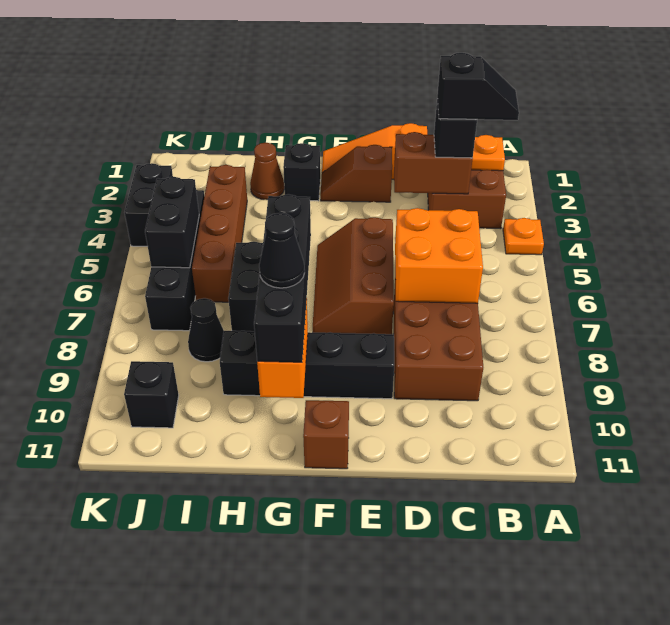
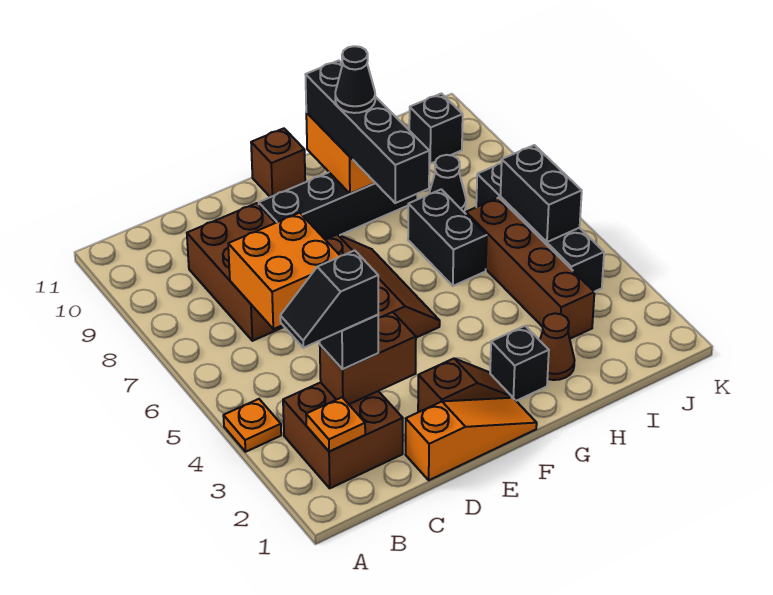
black 1x2 brick [125,163,173,246] -> none

